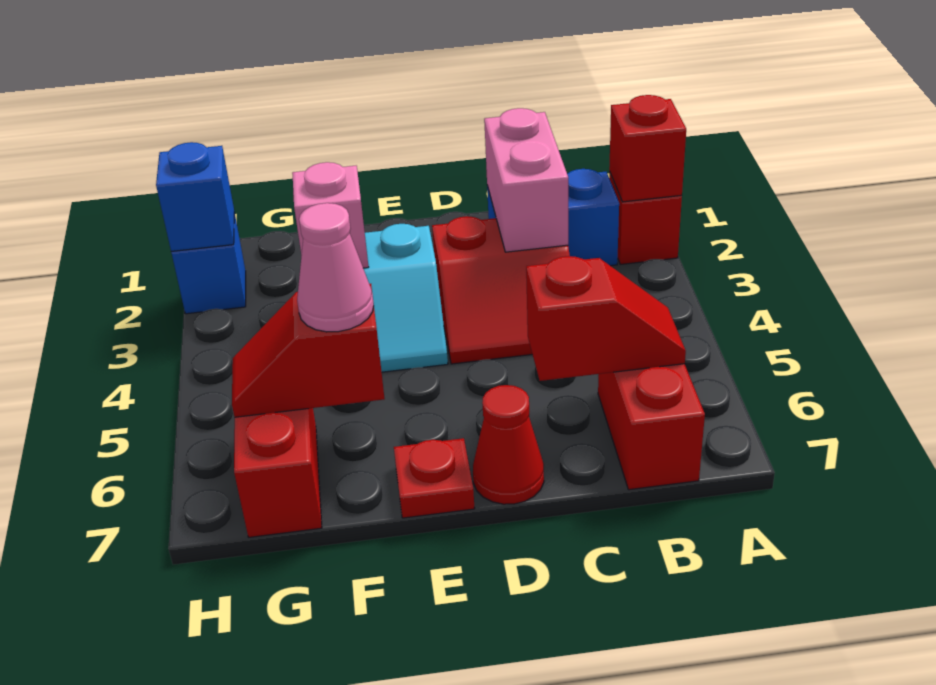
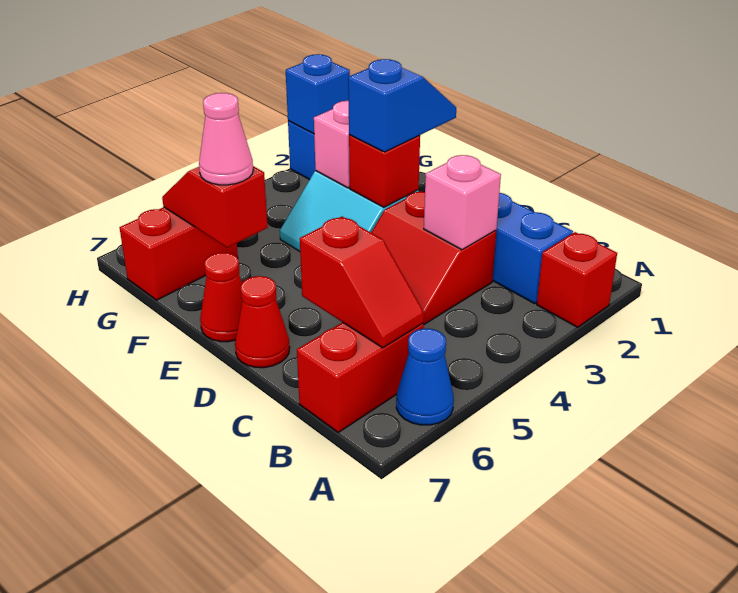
red 1x1 brick [609,95,686,202] -> red 1x1 brick moved to [349,135,420,207]
none -> blue 1x1 cone [396,329,454,425]
pink 1x2 brick [484,108,568,252] -> pink 1x1 brick [424,155,501,250]
none -> blue 1x2 slope [348,59,456,152]
red 1x1 plate [394,438,475,518] -> red 1x1 cone [200,253,242,342]

